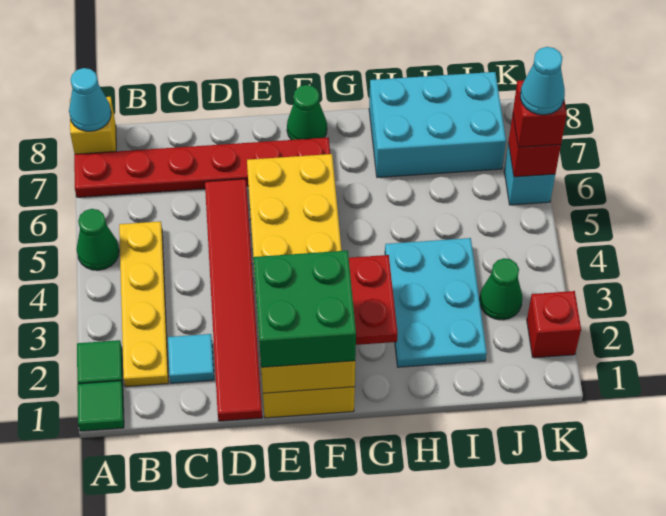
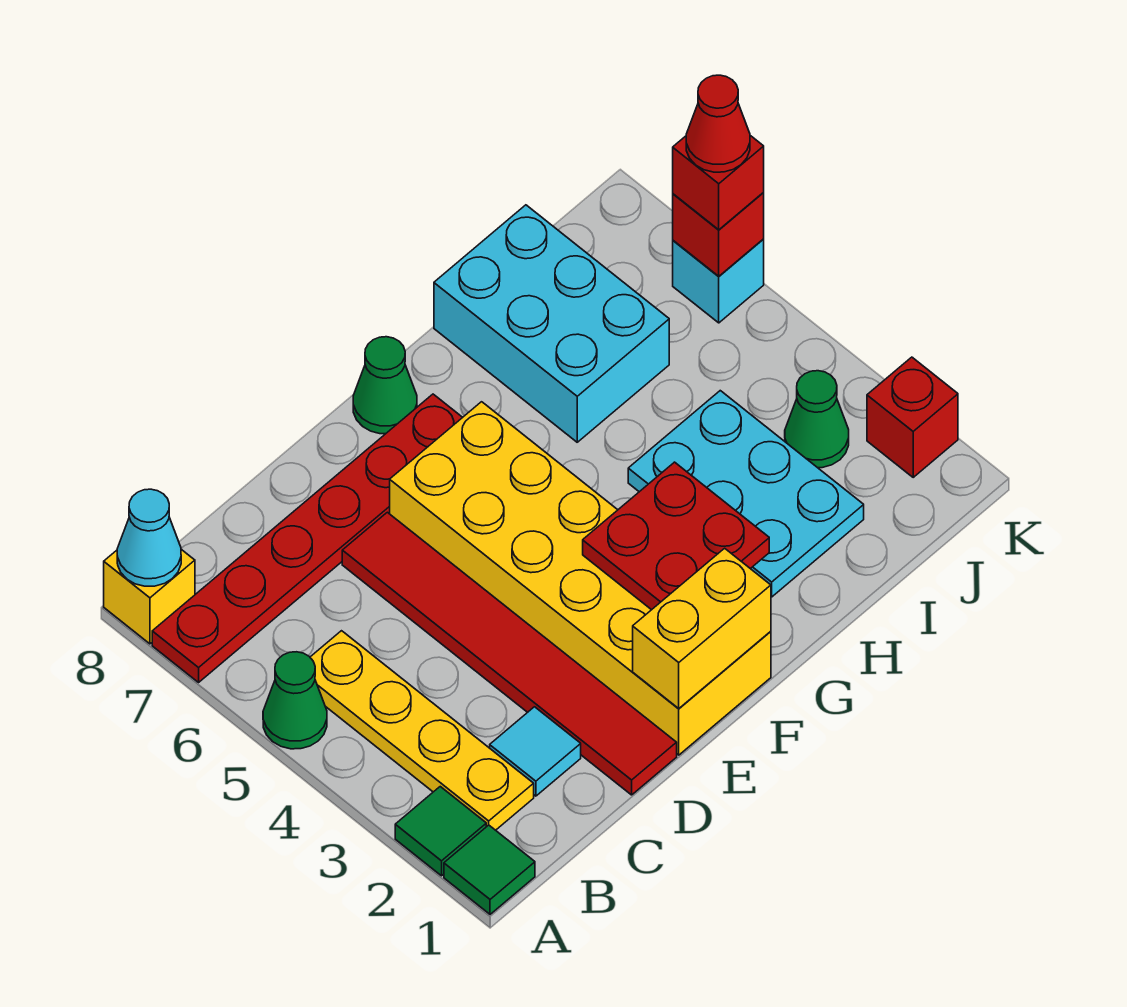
green 2x2 brick [254,251,356,367] -> none
cyan 2x3 brick [369,72,506,177] -> cyan 2x3 brick turned to [434,205,669,442]
cyan 1x1 cone [520,47,565,115] -> red 1x1 cone [686,75,750,172]

